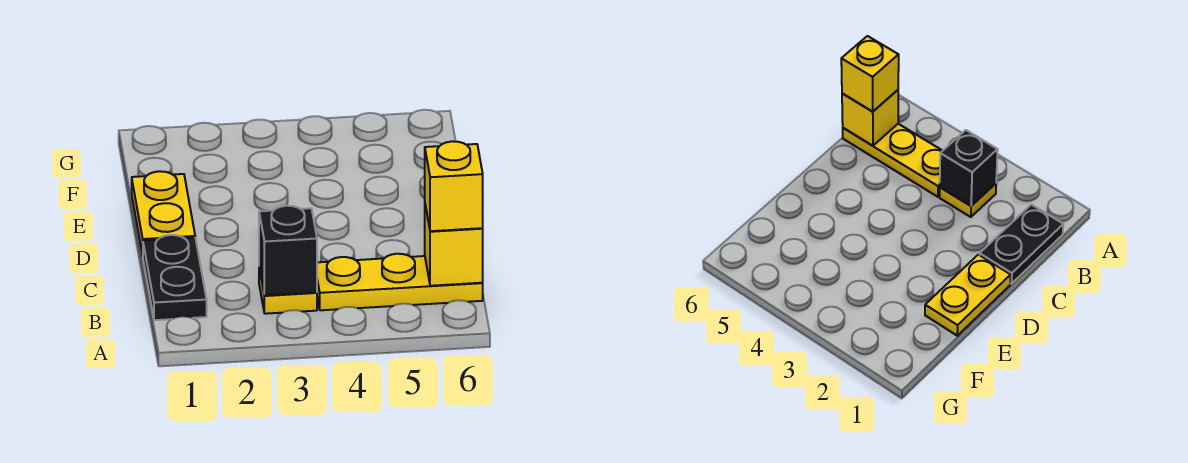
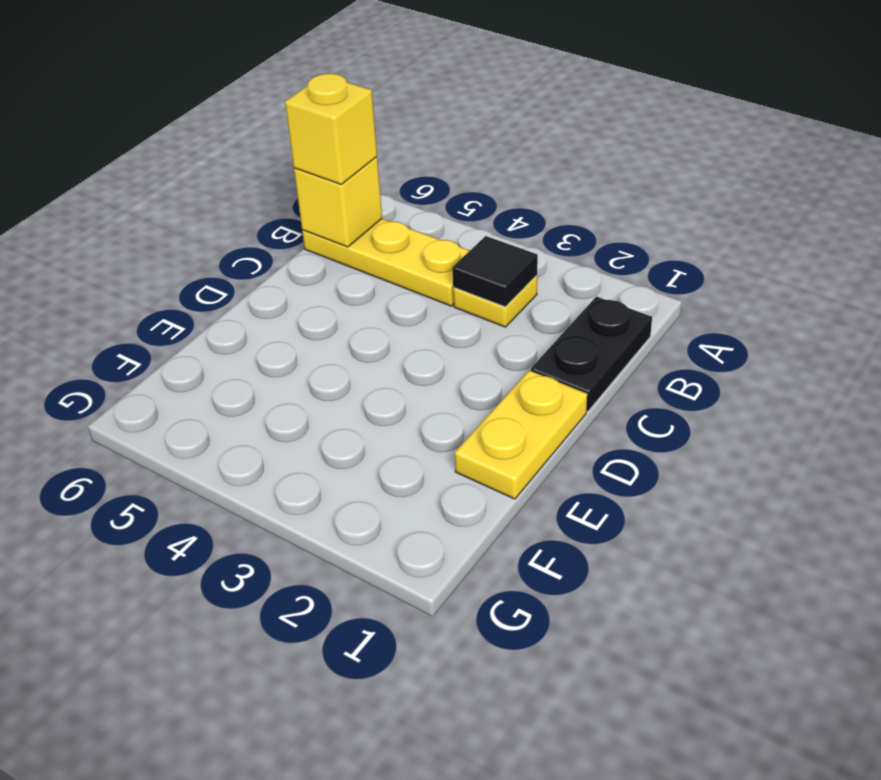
black 1x1 brick [259,206,317,296] -> black 1x1 tile [452,236,538,307]

